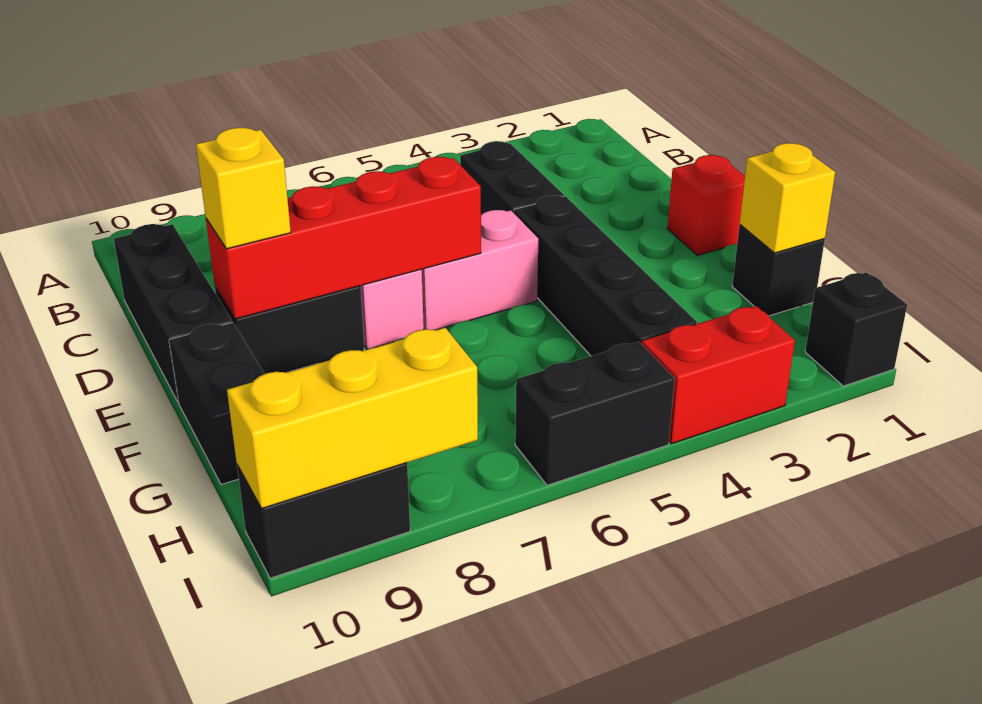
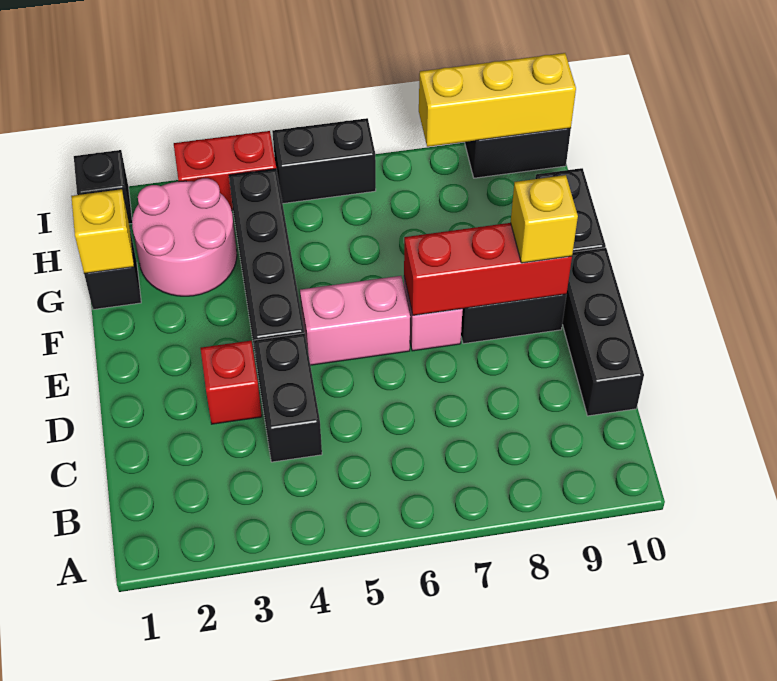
red 1x1 brick [668,155,745,255] -> red 1x1 brick moved to [200,341,262,424]
red 1x4 brick [206,157,481,319] -> red 1x3 brick [404,223,572,315]
none -> pink 2x2 round brick [132,178,237,296]

